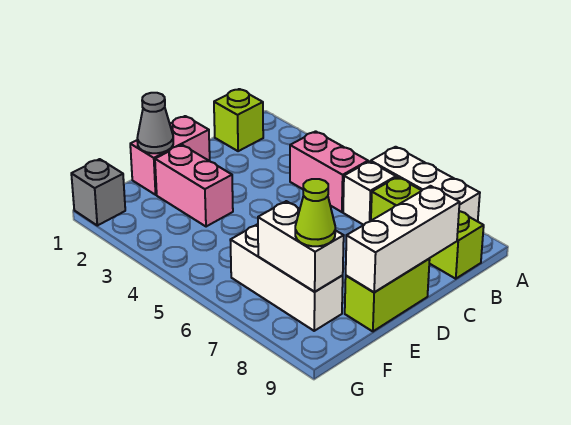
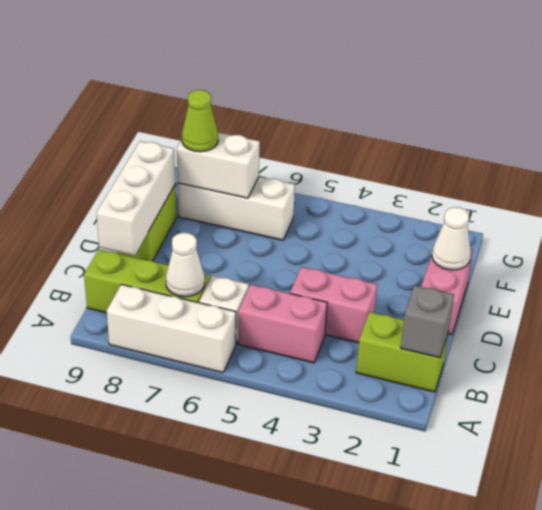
lime 1x1 brick [214,89,263,151] -> lime 1x2 brick [356,312,448,392]
none -> white 1x1 cone [166,233,205,297]
grey 1x1 cone [137,93,173,153] -> white 1x1 cone [432,207,471,270]
pink 1x2 brick [155,145,233,227] -> pink 1x2 brick moved to [290,267,377,343]
grey 1x1 brick [71,159,125,226] -> grey 1x1 brick moved to [401,285,454,358]

